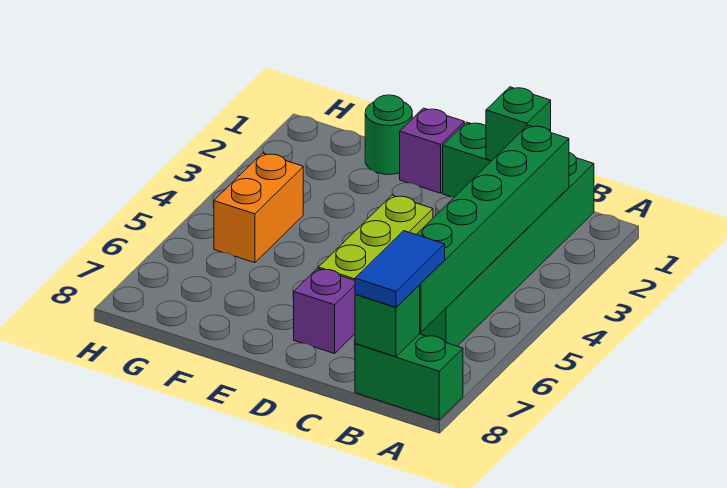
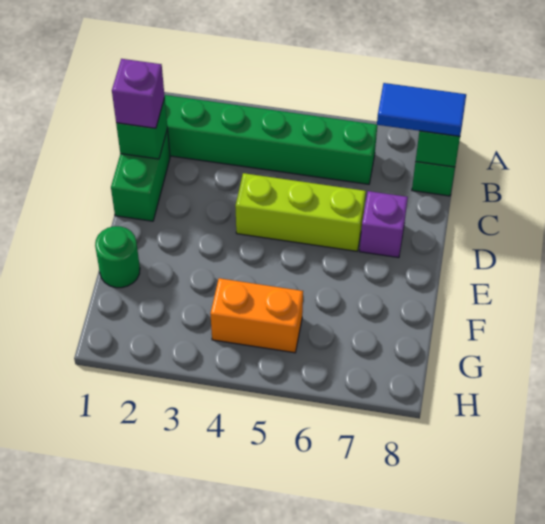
green 1x6 brick [416,125,569,332] -> none
purple 1x1 brick [400,108,464,193] -> purple 1x1 brick moved to [112,59,165,128]

